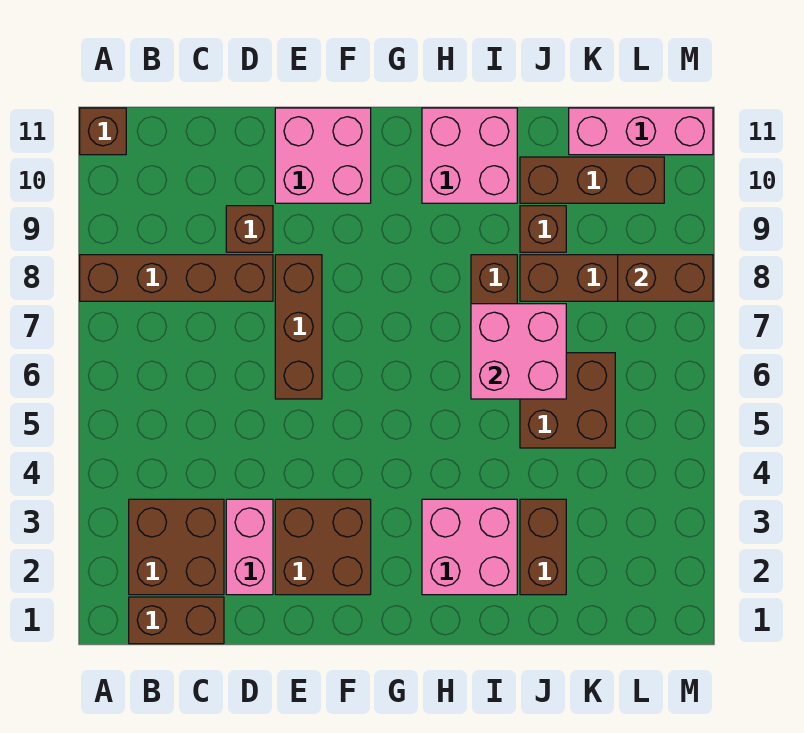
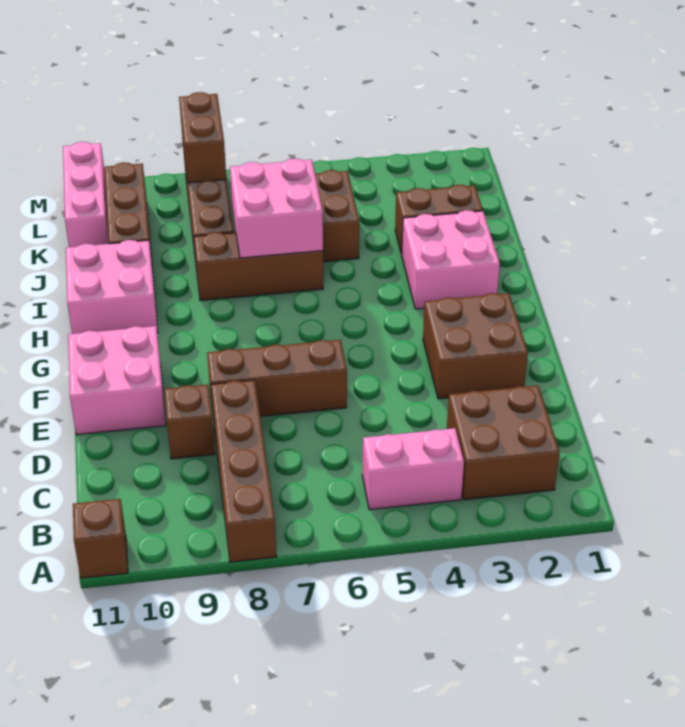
brown 1x2 brick [129,597,224,644] -> none
pink 1x2 brick [226,499,273,595] -> pink 1x2 brick moved to [362,428,464,510]
brown 1x1 brick [520,206,566,252] -> none

